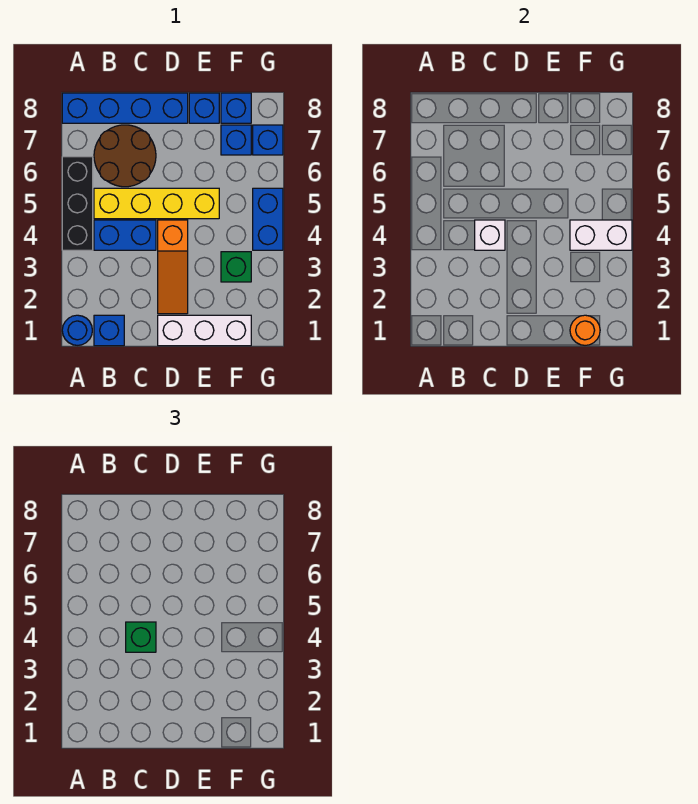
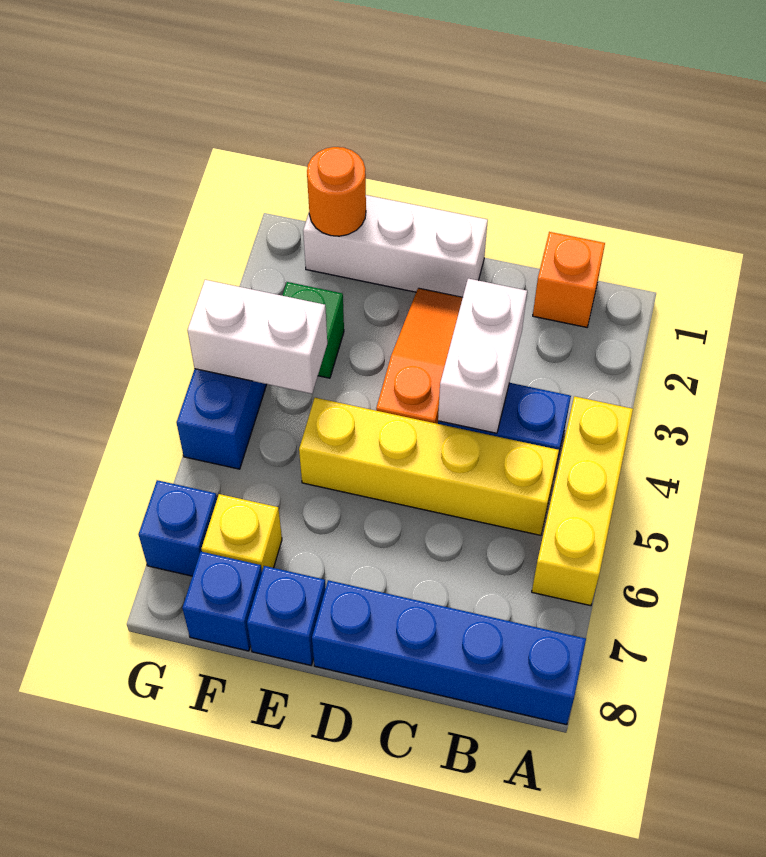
blue 1x1 round brick [62,315,92,345] -> none
black 1x3 brick [62,157,93,250] -> yellow 1x3 brick [532,396,633,606]
blue 1x1 brick [94,315,124,346] -> orange 1x1 brick [533,232,605,327]
brown 2x2 round brick [94,125,156,187] -> none
white 1x1 brick [475,220,505,250] -> white 1x2 brick [438,279,527,433]
green 1x1 brick [126,622,156,652] -> none
blue 1x1 brick [221,125,251,155] -> yellow 1x1 brick [201,494,282,571]

